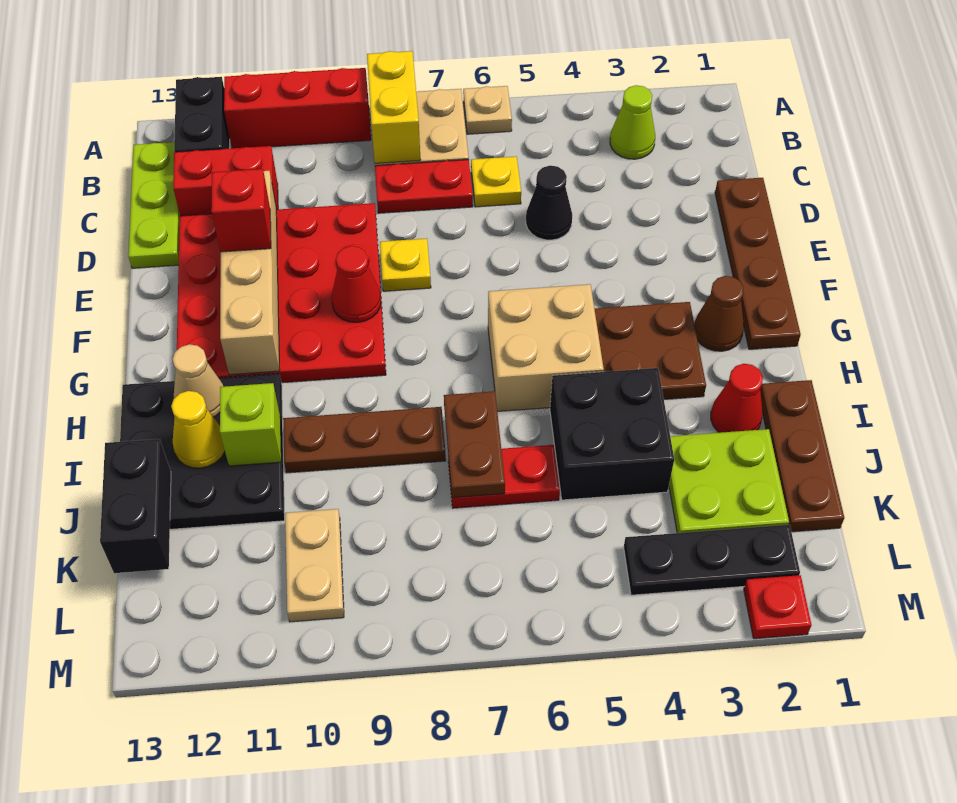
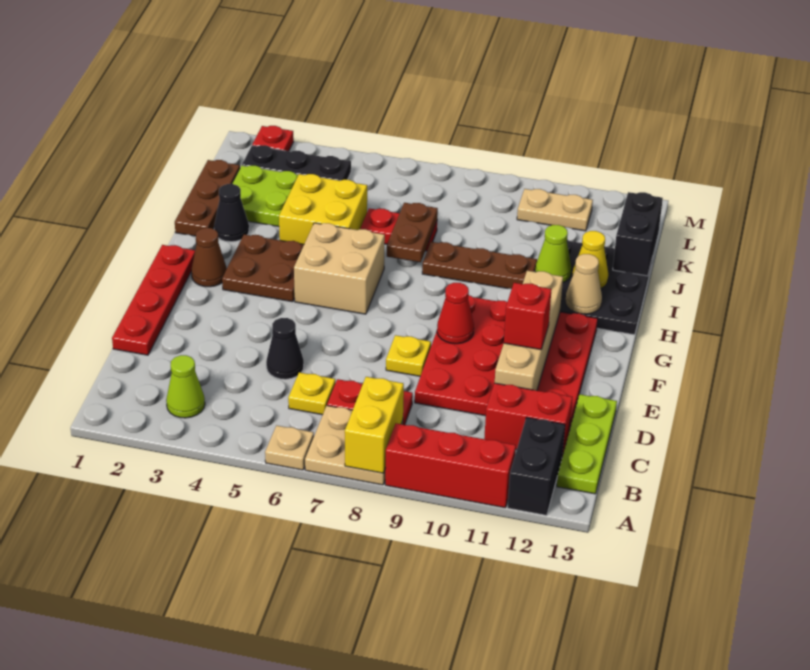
brown 1x4 plate [715,178,801,349] -> red 1x4 plate [112,245,195,355]
red 1x1 cone [711,364,763,433] -> black 1x1 cone [214,184,249,242]
black 2x2 brick [550,368,674,500] -> yellow 2x2 brick [279,174,367,244]
lime 1x1 brick [220,383,281,466] -> lime 1x1 cone [536,225,571,282]
tan 1x2 plate [285,509,344,622] -> tan 1x2 plate turned to [517,189,593,231]

